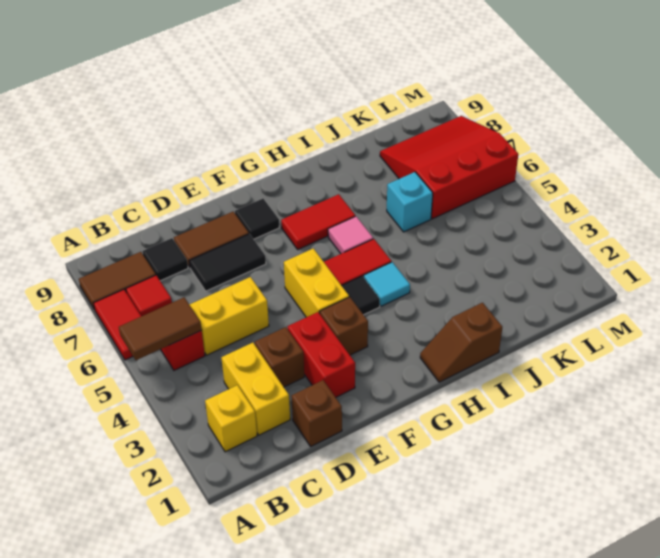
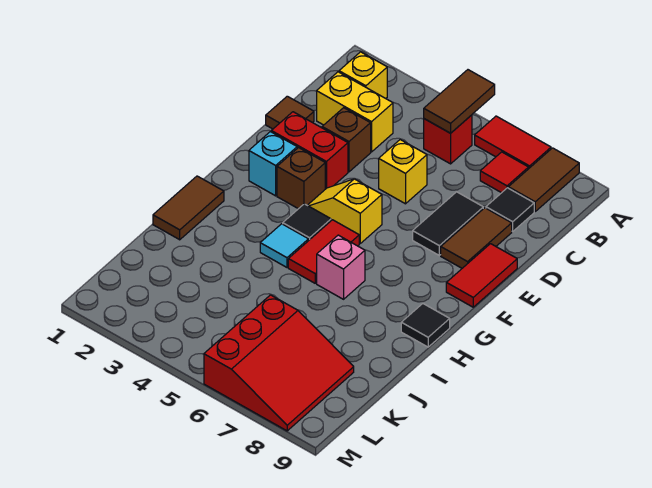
yellow 1x2 brick [189,277,269,355] -> yellow 1x1 brick [379,140,427,204]
brown 1x1 brick [291,380,342,446] -> brown 1x1 tile [266,96,314,129]
yellow 1x2 brick [284,248,349,317] -> yellow 1x2 slope [307,179,382,243]
black 1x1 tile [235,199,279,239] -> black 1x1 tile moved to [401,304,450,347]
red 1x2 tile [281,194,355,249] -> red 1x2 tile moved to [446,244,517,307]
brown 1x2 slope [420,303,502,382] -> brown 1x2 tile [153,176,224,240]
pink 1x1 tile [328,216,373,254] -> pink 1x1 brick [317,235,365,299]
cyan 1x1 brick [387,172,433,232] -> cyan 1x1 brick moved to [249,132,297,196]

